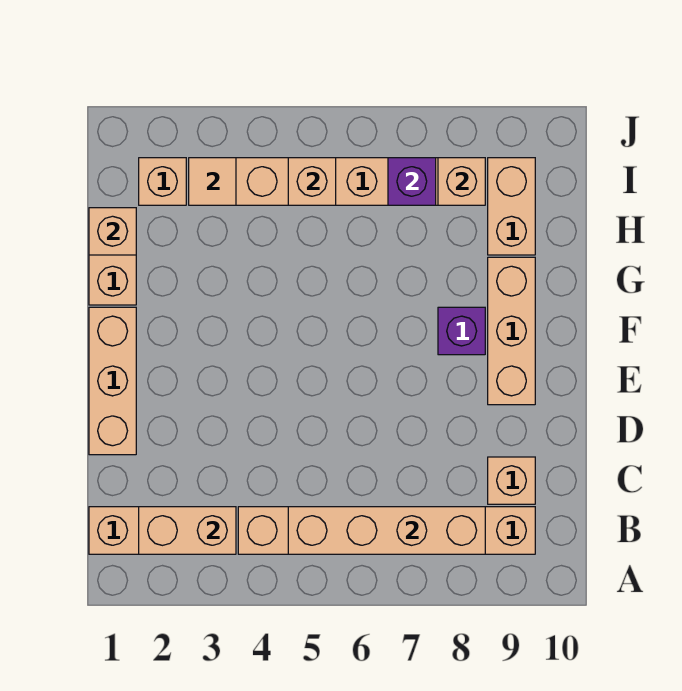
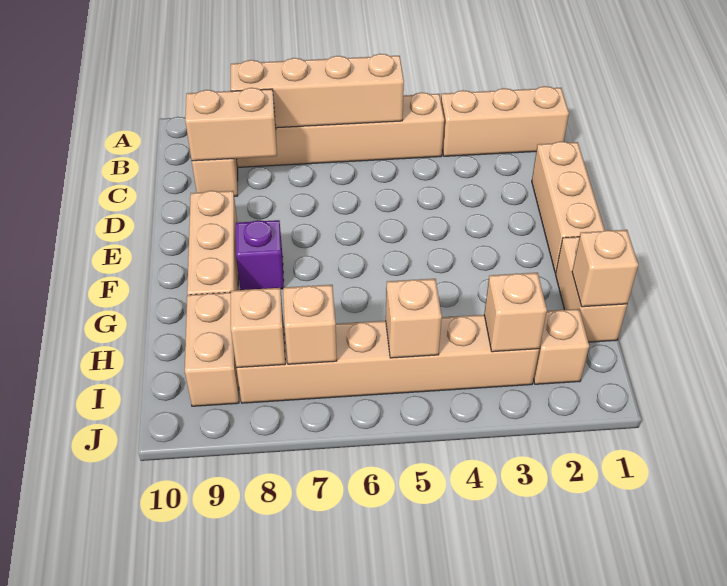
tan 1x2 brick [139,507,236,554] -> tan 1x2 brick moved to [185,88,277,161]
tan 1x1 tile [189,158,236,205] -> tan 1x1 brick [484,273,547,352]
purple 1x1 brick [388,158,436,205] -> tan 1x1 brick [283,285,337,364]

